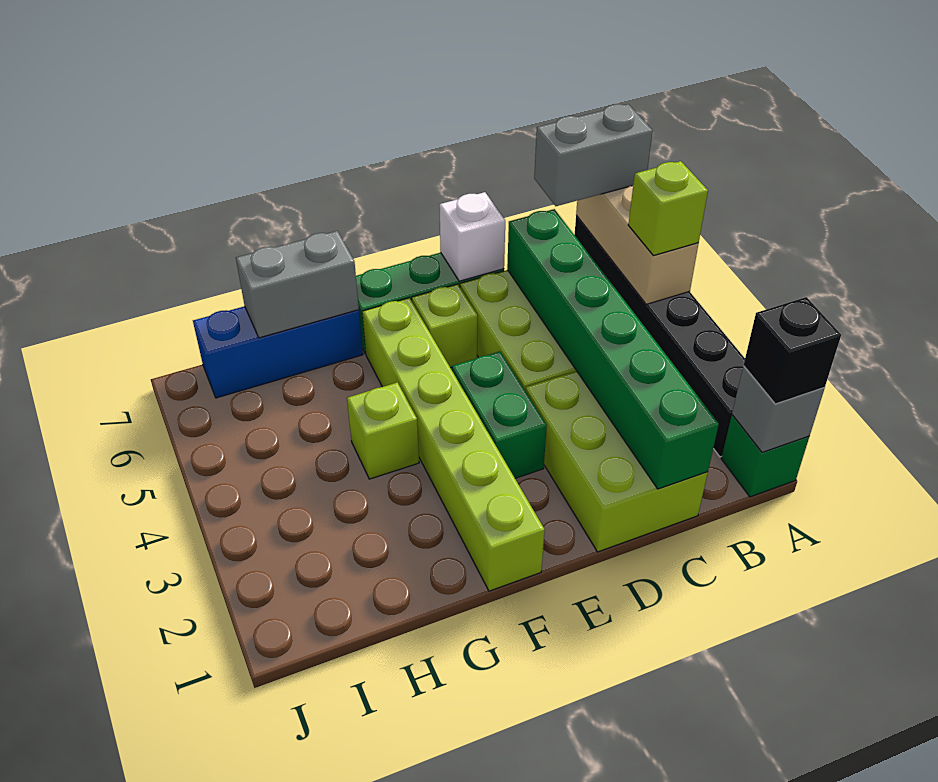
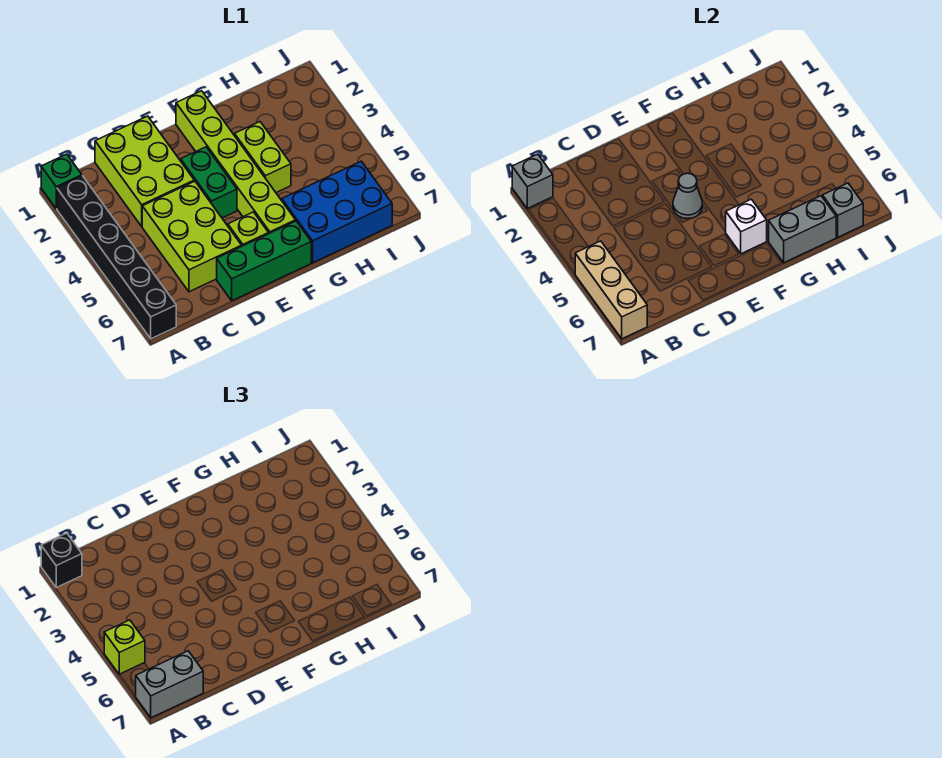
green 1x6 brick [507,209,719,489] -> none
white 1x1 brick [439,192,505,281] -> white 1x1 brick moved to [726,199,767,254]
none -> grey 1x1 cone [673,173,702,219]
lime 1x1 brick [347,382,419,479] -> lime 1x2 brick [235,122,291,193]
blue 1x3 brick [193,306,363,398] -> blue 2x3 brick [282,161,392,263]
none -> grey 1x1 brick [823,183,863,237]

